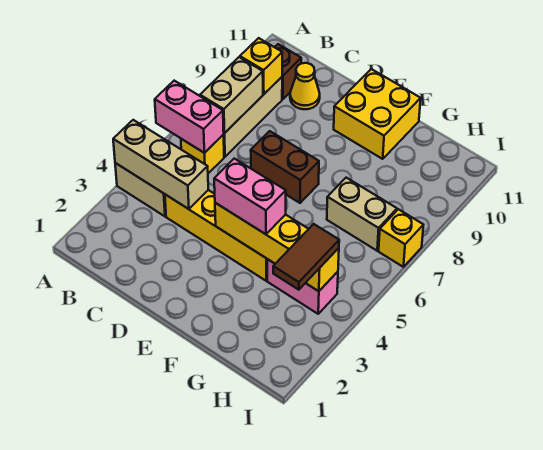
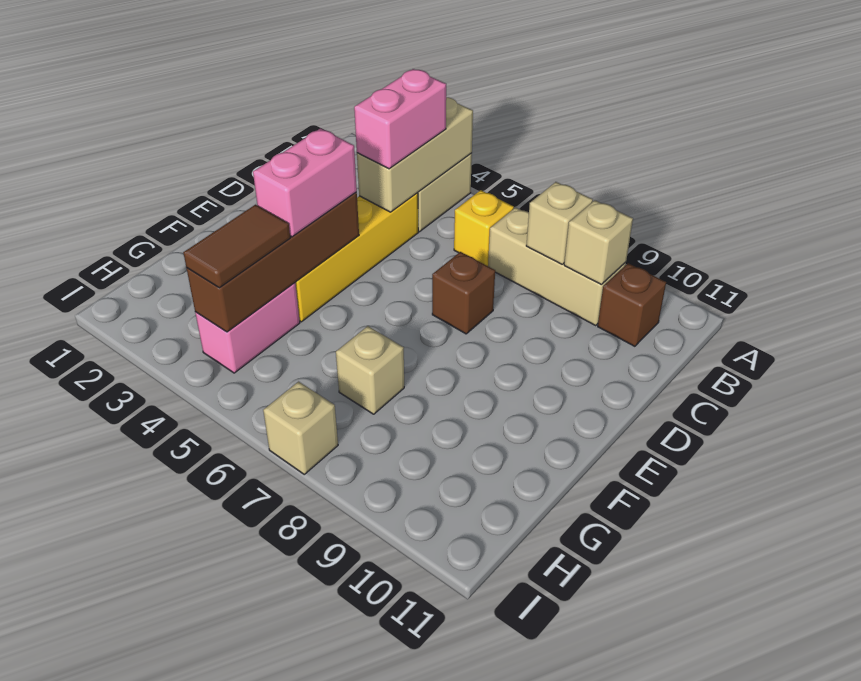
pink 1x2 brick [155,81,224,153] -> pink 1x2 brick moved to [354,69,446,169]
tan 1x2 brick [200,57,263,133] -> tan 1x1 brick [526,182,593,264]
yellow 1x1 brick [240,38,282,94] -> tan 1x1 brick [564,200,633,284]
yellow 1x1 cone [290,63,320,109] -> none
brown 1x2 brick [251,131,319,203] -> brown 1x1 brick [432,252,495,334]
yellow 1x4 brick [215,203,339,291] -> brown 1x4 brick [187,192,359,332]
yellow 2x2 brick [334,69,421,159] -> none
tan 1x2 brick [327,178,397,251] -> tan 1x1 brick [336,326,404,414]
brown 1x2 tile [273,224,339,290] -> brown 1x2 tile turned to [183,205,290,288]
yellow 1x1 brick [379,209,423,267] -> tan 1x1 brick [263,382,338,474]

